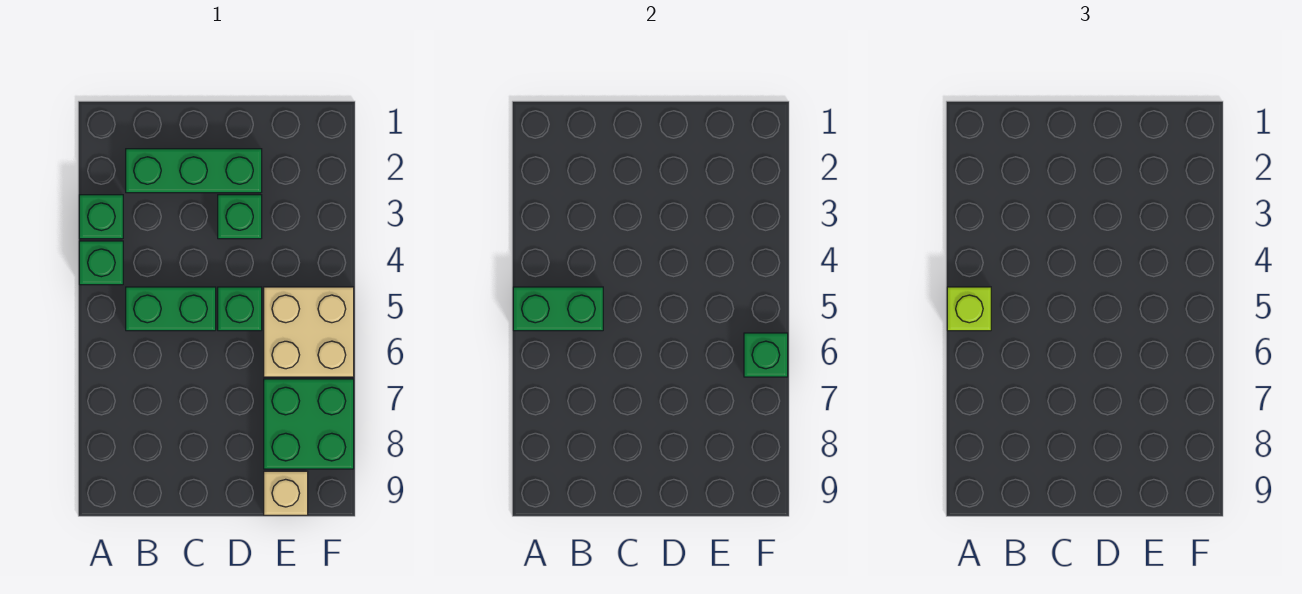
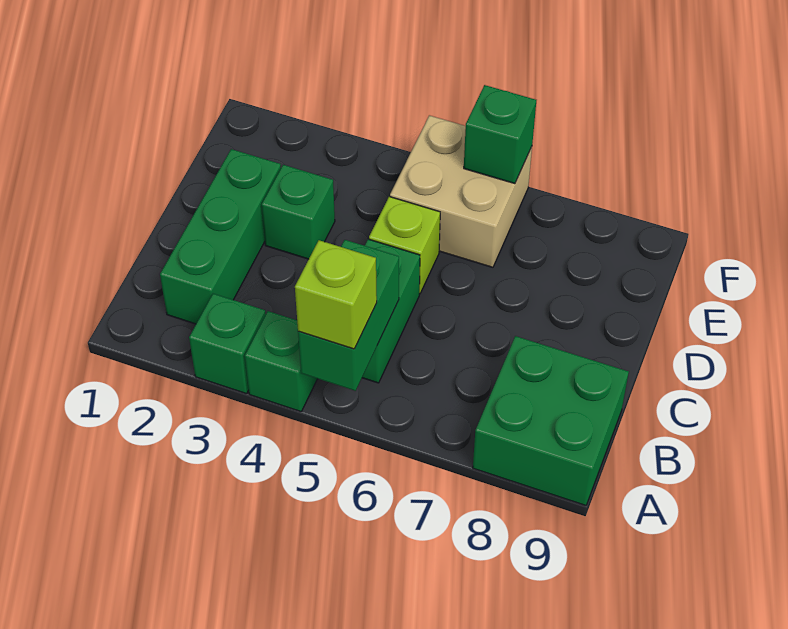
green 1x1 brick [218,287,262,331] -> lime 1x1 brick [369,197,440,294]
green 2x2 brick [264,379,354,469] -> green 2x2 brick moved to [473,336,629,506]
tan 1x1 brick [264,471,308,515] -> none

